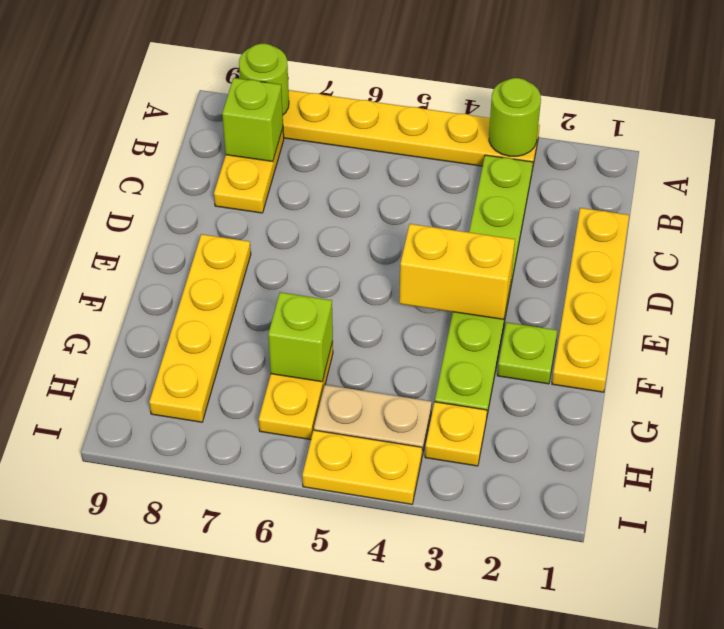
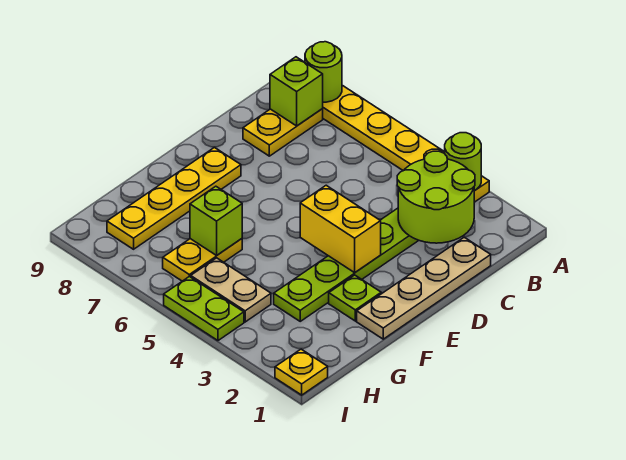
none -> lime 2x2 round brick [397,151,475,243]
yellow 1x4 plate [552,208,629,392] -> tan 1x4 plate [357,237,491,339]
yellow 1x1 plate [425,402,487,466] -> yellow 1x1 plate moved to [275,349,328,395]
yellow 1x2 plate [302,430,422,504] -> lime 1x2 plate [164,276,244,341]

